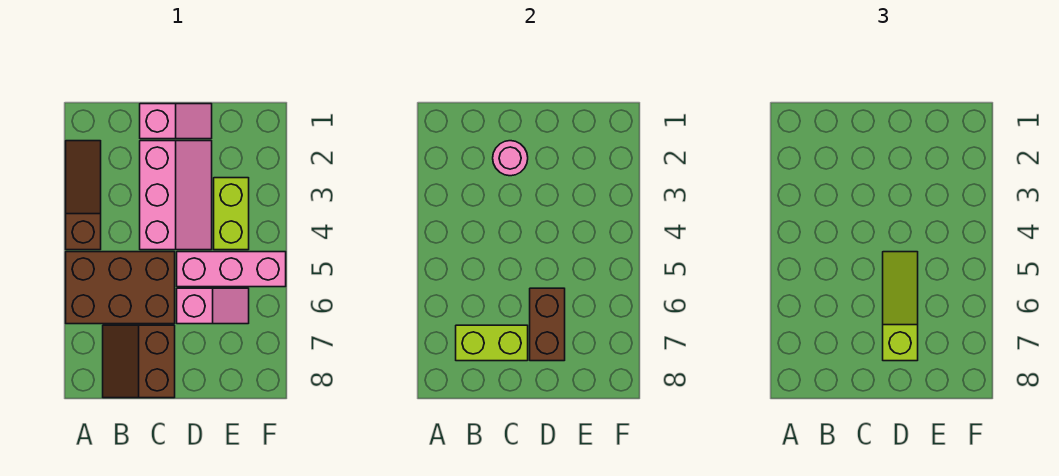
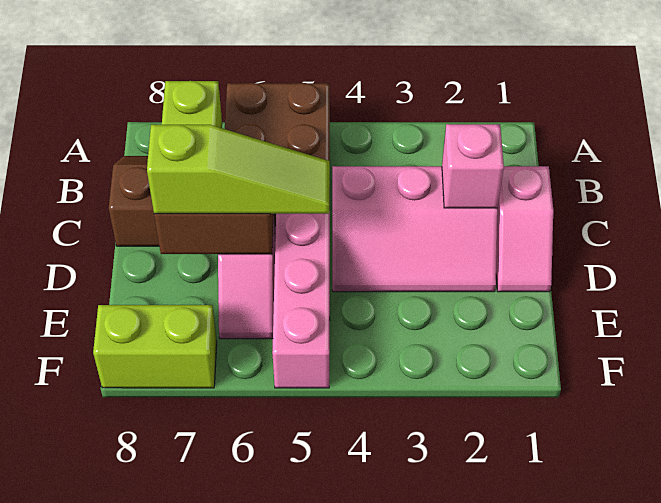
brown 1x3 slope [66,141,101,250] -> none
pink 1x1 round brick [493,141,528,176] -> pink 1x1 brick [442,124,504,208]
lime 1x2 brick [214,178,249,250] -> lime 1x2 brick moved to [93,305,217,388]

